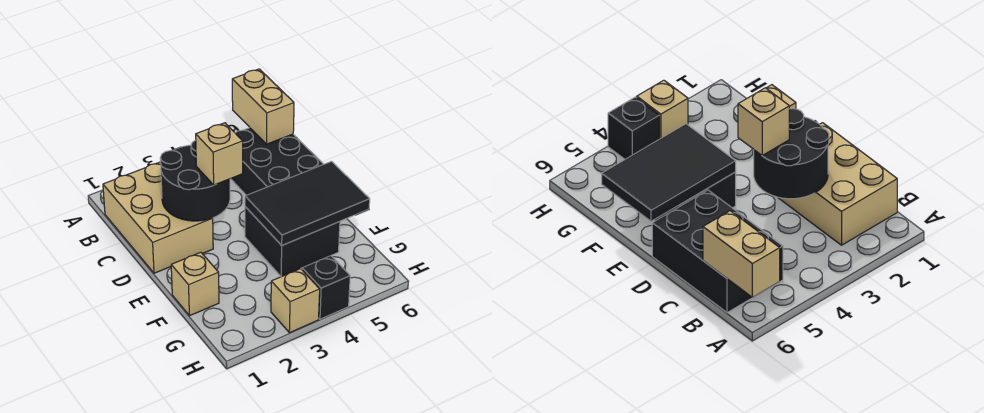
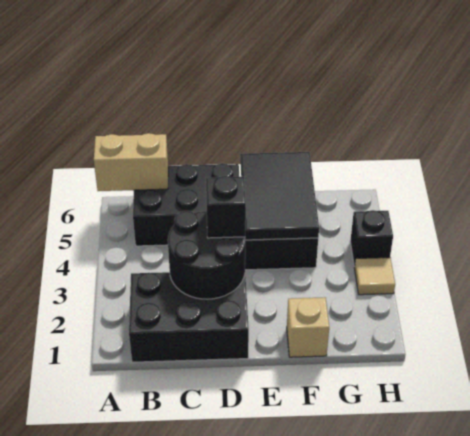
tan 2x3 brick [103,162,213,273] -> black 2x3 brick [129,272,249,362]
tan 1x1 brick [196,123,243,185] -> black 1x1 brick [206,176,246,238]
tan 1x1 brick [271,269,320,333] -> tan 1x1 tile [354,258,395,295]

